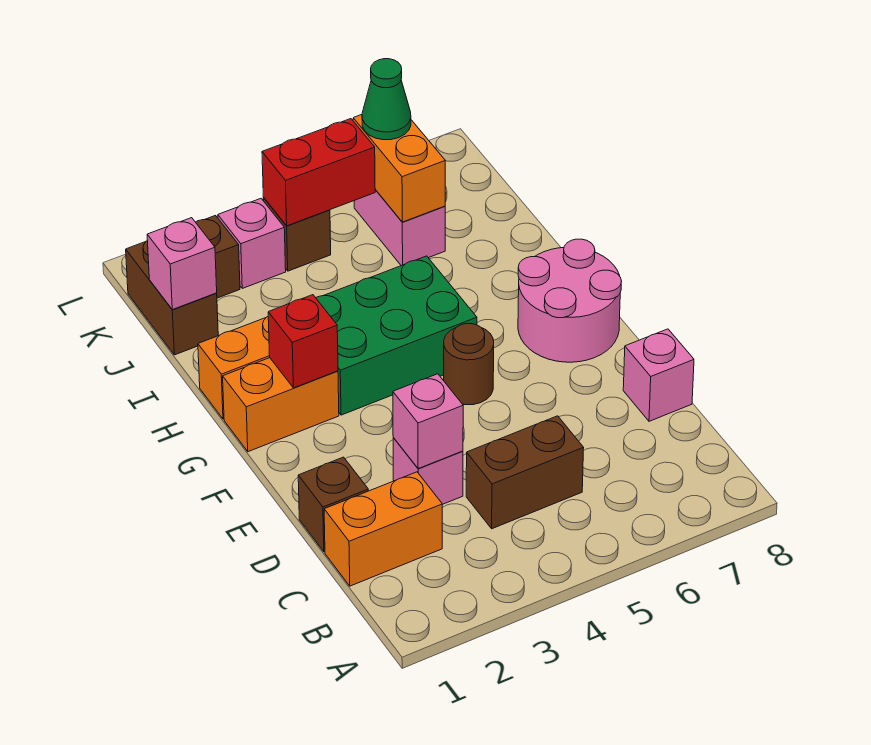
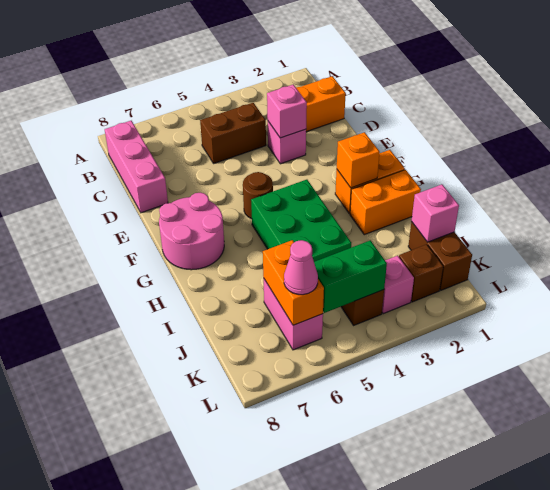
brown 1x1 brick [298,457,368,552] -> none
pink 1x1 brick [623,329,694,421] -> pink 1x3 brick [105,121,168,213]
red 1x1 brick [268,295,338,388] -> orange 1x1 brick [337,132,380,188]
green 2x3 brick [316,256,477,415] -> green 2x3 brick turned to [251,180,351,262]
red 1x2 brick [262,119,375,226] -> green 1x2 brick [314,240,387,313]
green 1x1 cone [362,59,411,140] -> pink 1x1 cone [284,240,318,295]

